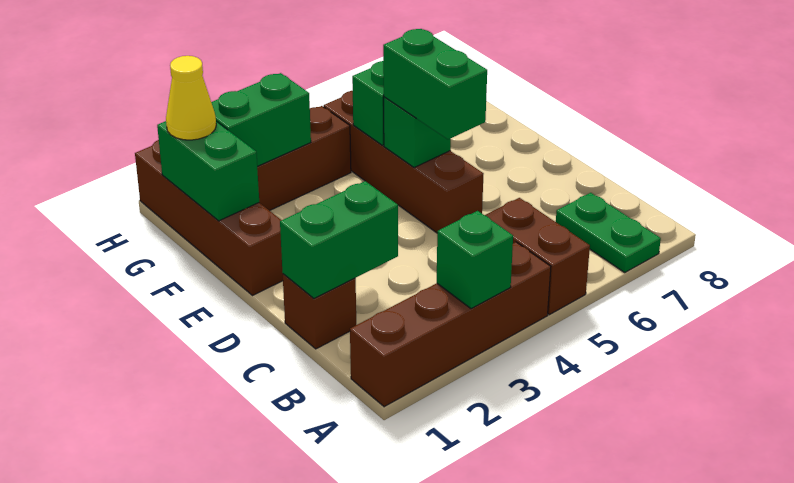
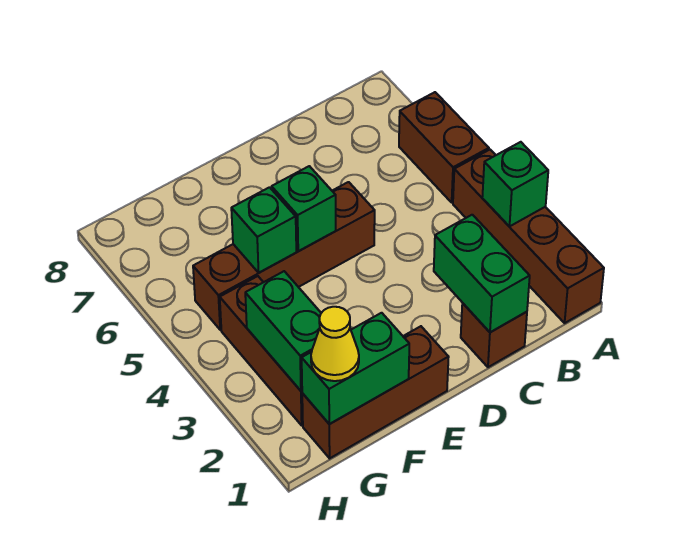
brown 1x2 brick [485,198,590,315] -> brown 1x2 brick turned to [399,92,489,202]
green 1x2 plate [556,193,661,272] -> none
green 1x2 brick [383,29,487,139] -> none
brown 1x4 brick [135,140,283,296] -> brown 1x3 brick [302,326,449,458]

